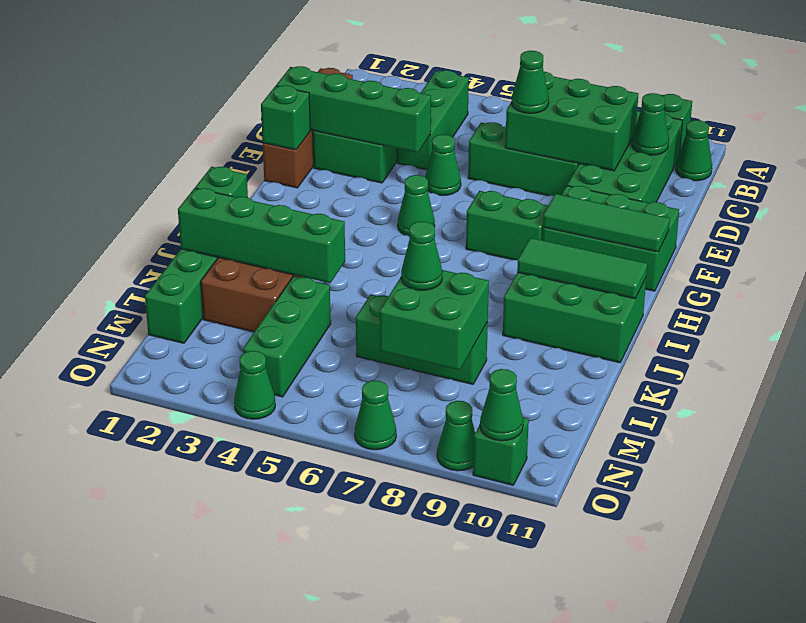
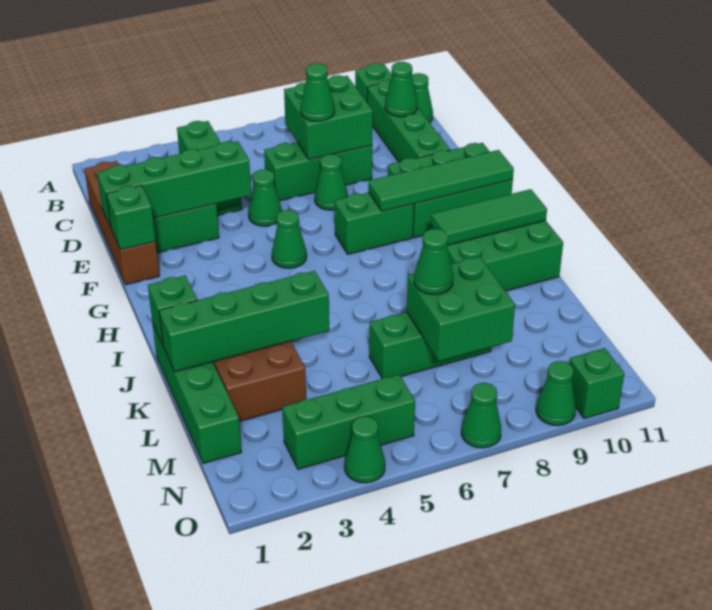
green 2x4 brick [567,111,683,203] -> green 1x4 brick [367,80,450,162]
green 2x3 brick [505,72,638,171] -> green 2x2 brick [284,75,373,159]
green 1x3 tile [543,194,670,252] -> green 1x4 tile [368,150,514,211]
green 1x3 brick [243,276,331,397] -> green 1x3 brick turned to [282,374,415,469]
green 1x1 cone [480,369,523,441] -> green 1x1 cone moved to [315,154,348,210]

